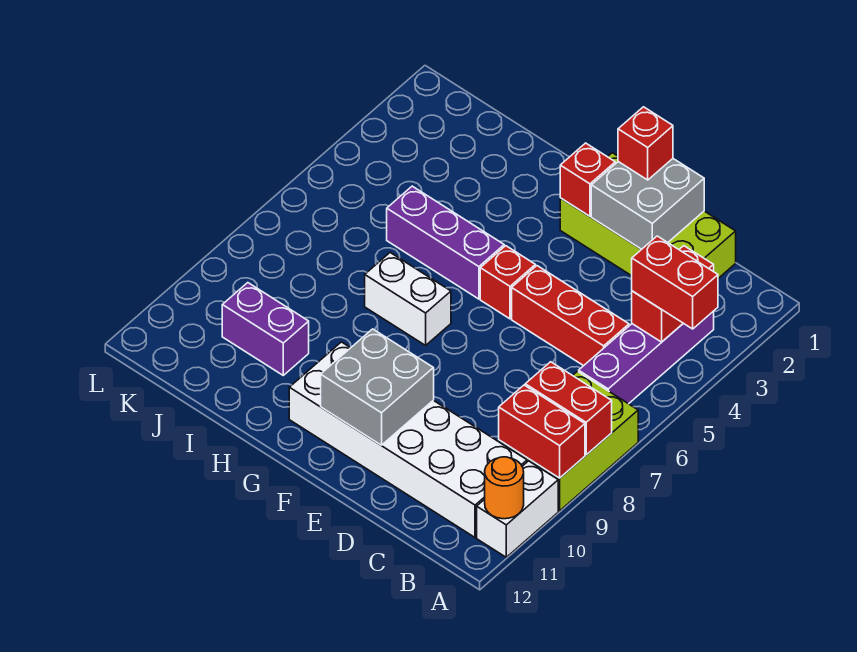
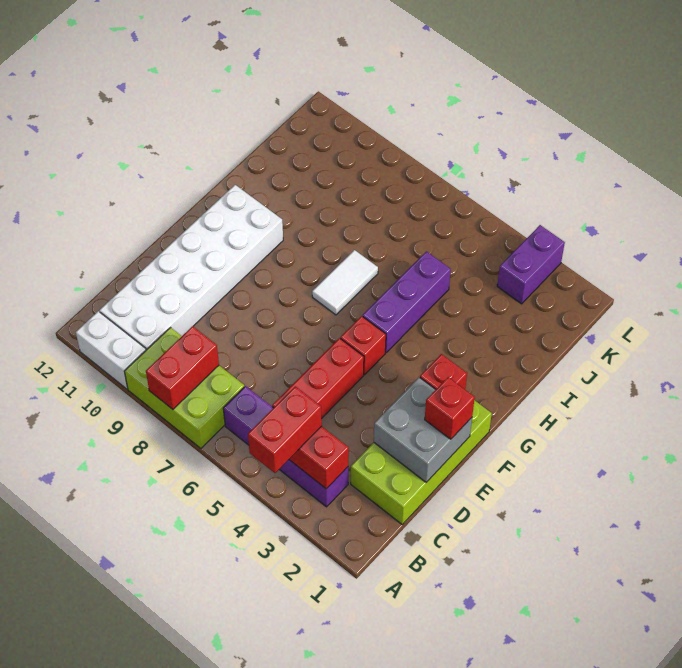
red 1x2 brick [499,385,585,478] -> none
orange 1x1 round brick [485,457,524,519] -> none
grey 2x2 brick [321,329,434,445] -> none
white 1x2 brick [365,253,451,345] -> white 1x2 tile [312,250,378,315]
purple 1x2 brick [222,283,309,375] -> purple 1x2 brick moved to [497,225,565,304]

